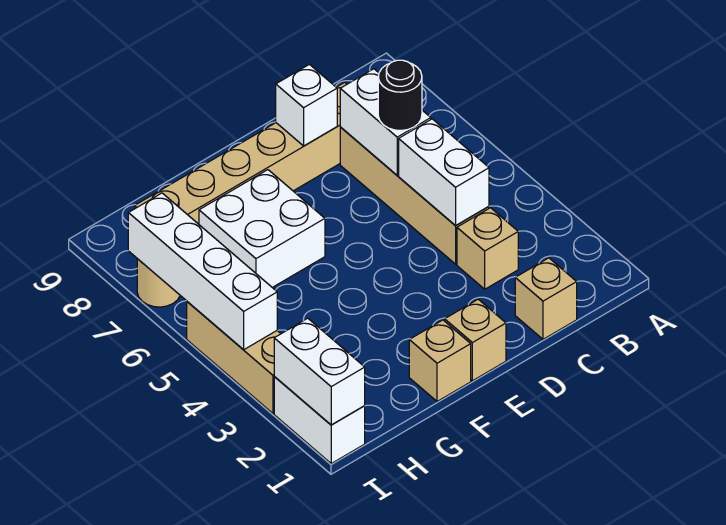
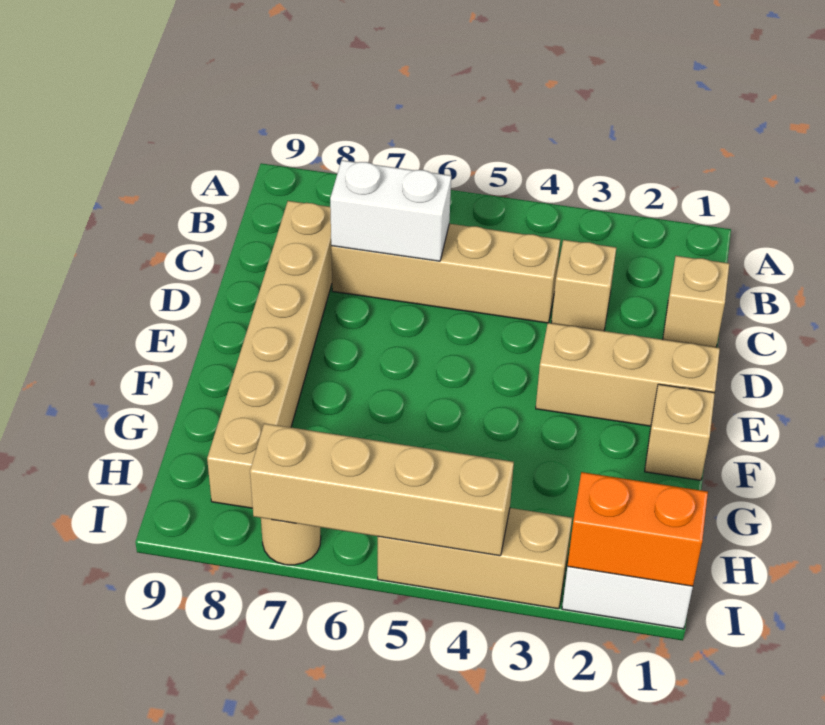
white 1x2 brick [399,119,489,226] -> none
black 1x1 round brick [378,60,422,131] -> none
white 1x1 brick [276,64,337,146] -> none
tan 1x1 brick [445,299,506,381] -> tan 1x3 brick [536,323,720,426]
white 2x2 brick [199,170,325,287] -> none
white 1x2 brick [274,318,365,425] -> orange 1x2 brick [568,472,708,586]
white 1x4 brick [128,193,277,350] -> tan 1x4 brick [250,423,514,556]

